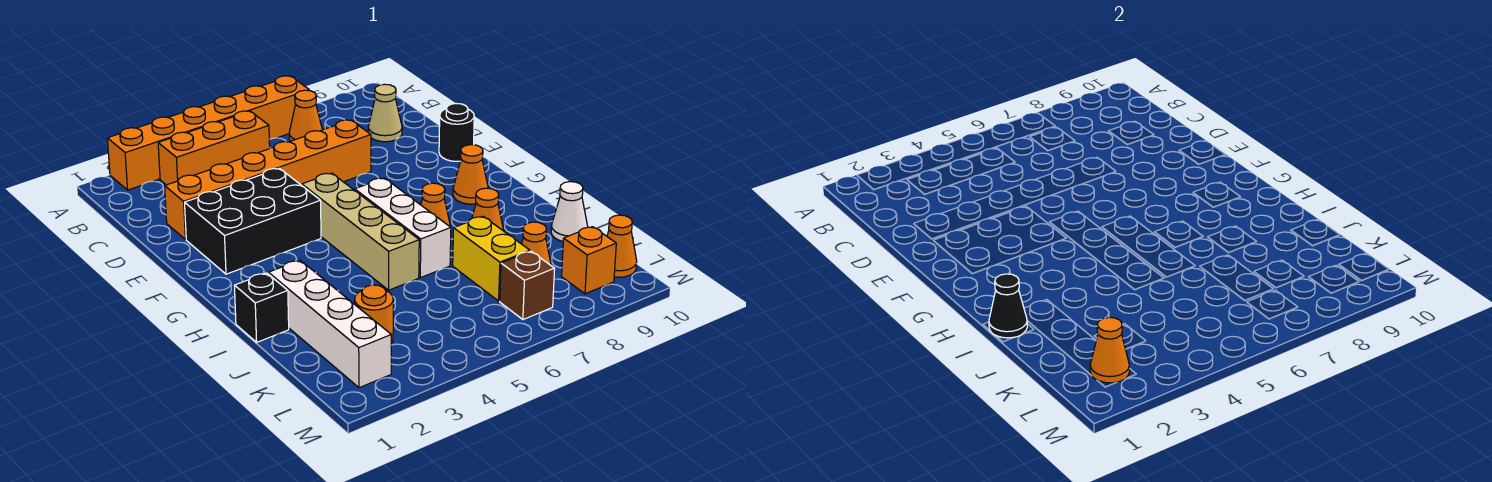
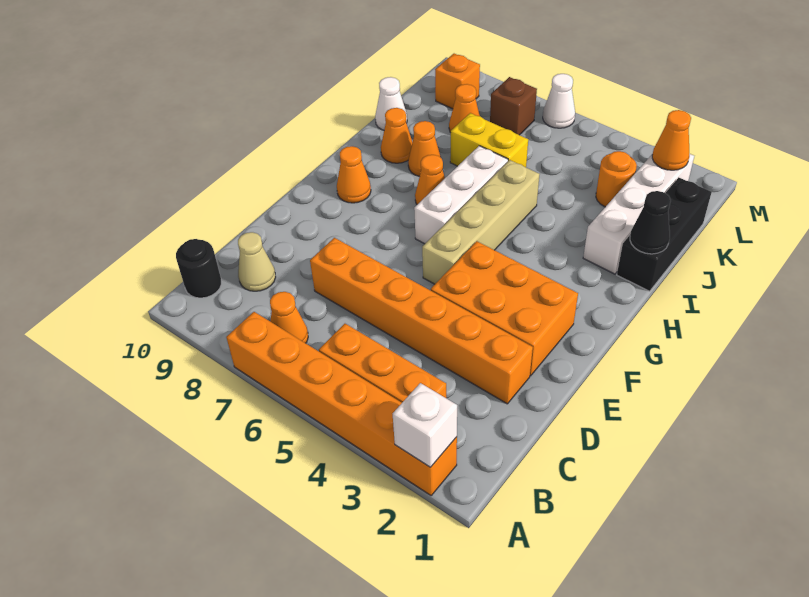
none -> white 1x1 brick [393,383,457,467]
black 2x3 brick [185,168,321,274] -> orange 2x3 brick [431,241,578,376]
black 1x1 round brick [439,104,474,161] -> black 1x1 round brick moved to [176,239,221,298]
black 1x1 brick [234,273,289,342] -> black 1x3 brick [617,177,712,291]
yellow 1x2 brick [453,216,530,301] -> yellow 1x2 brick turned to [450,113,528,167]
orange 1x1 cone [607,215,637,277] -> orange 1x1 cone moved to [381,108,413,163]
none -> white 1x1 cone [543,74,575,128]

